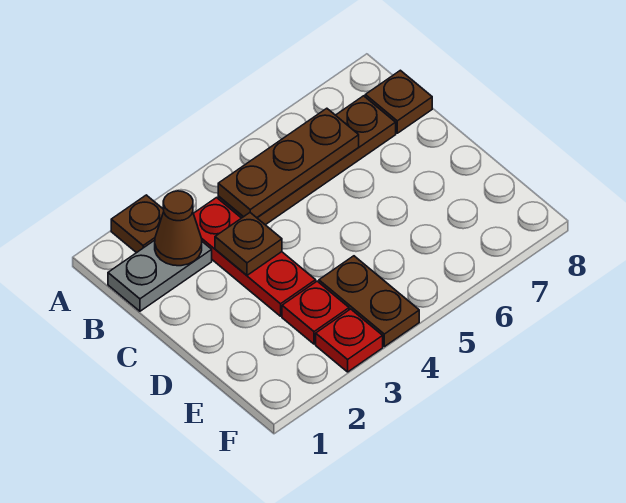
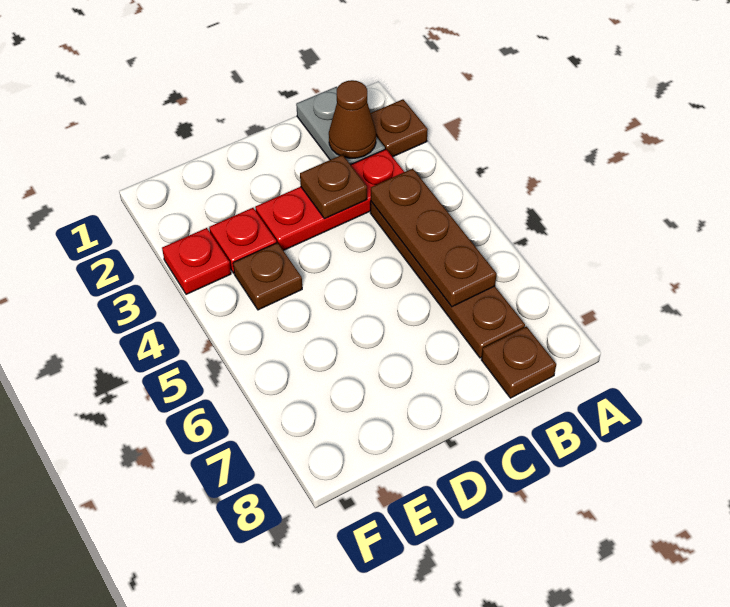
brown 1x2 plate [319,256,419,347] -> brown 1x1 plate [233,243,302,310]

